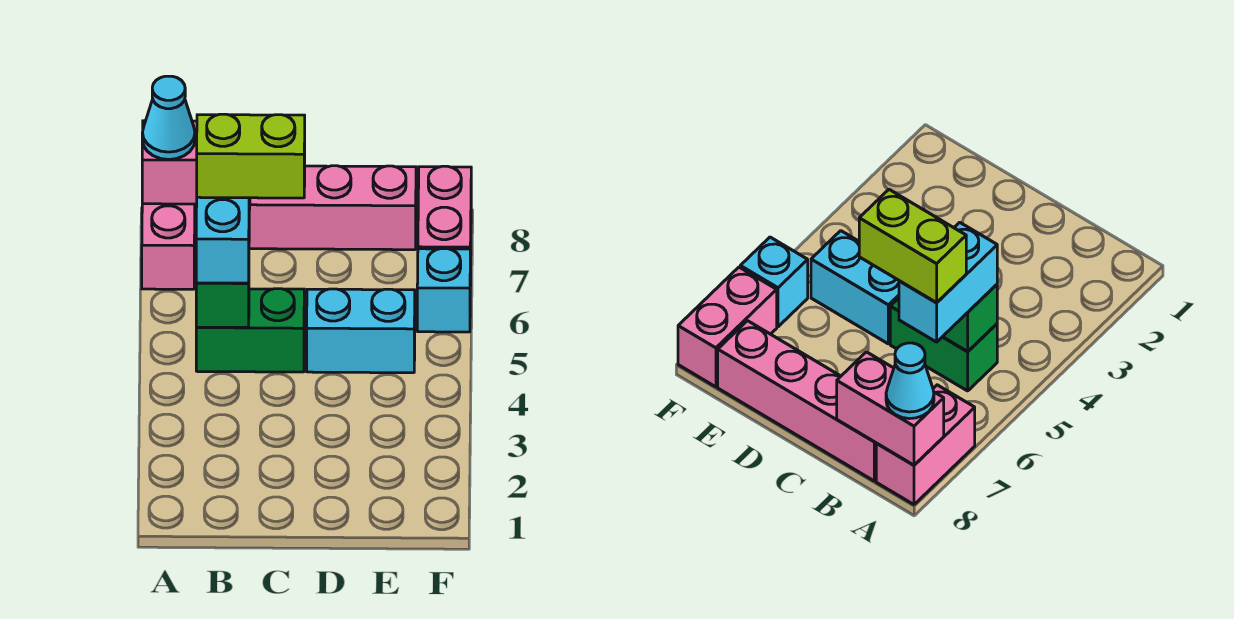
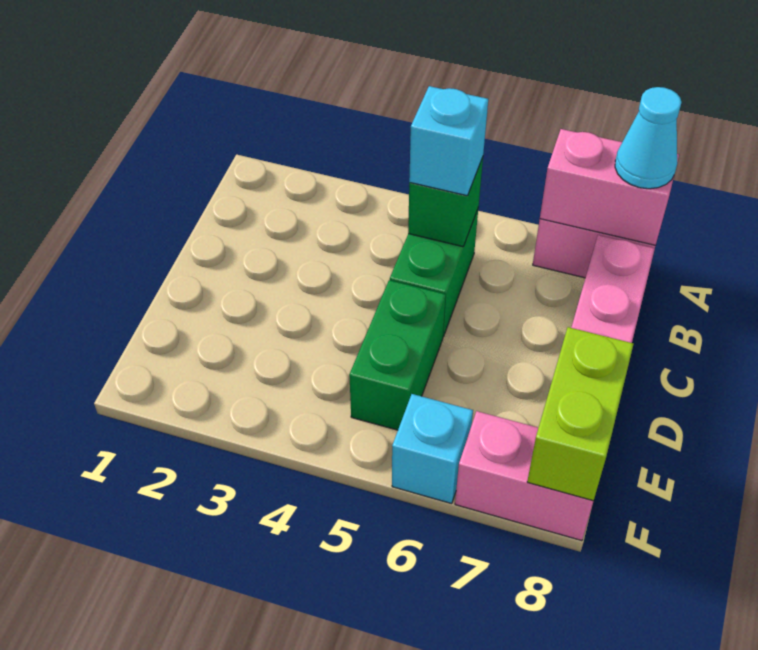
pink 1x2 brick [142,121,197,204] -> pink 1x2 brick turned to [540,129,679,245]
cyan 1x2 brick [196,197,250,283] -> cyan 1x1 brick [409,86,488,196]
lime 1x2 brick [197,114,305,198] -> lime 1x2 brick moved to [527,327,633,501]
cyan 1x2 brick [307,289,415,373] -> green 1x2 brick [349,280,446,430]

